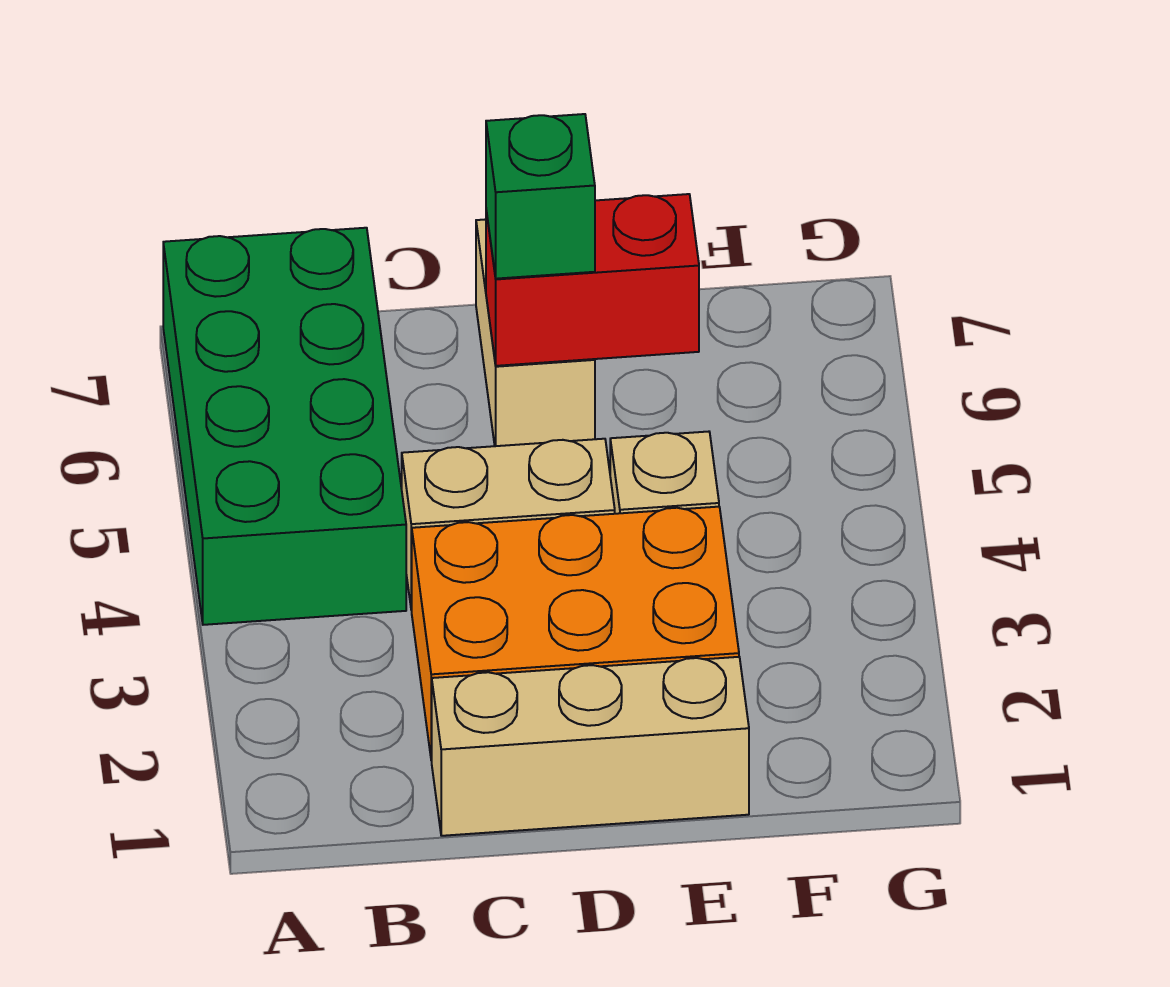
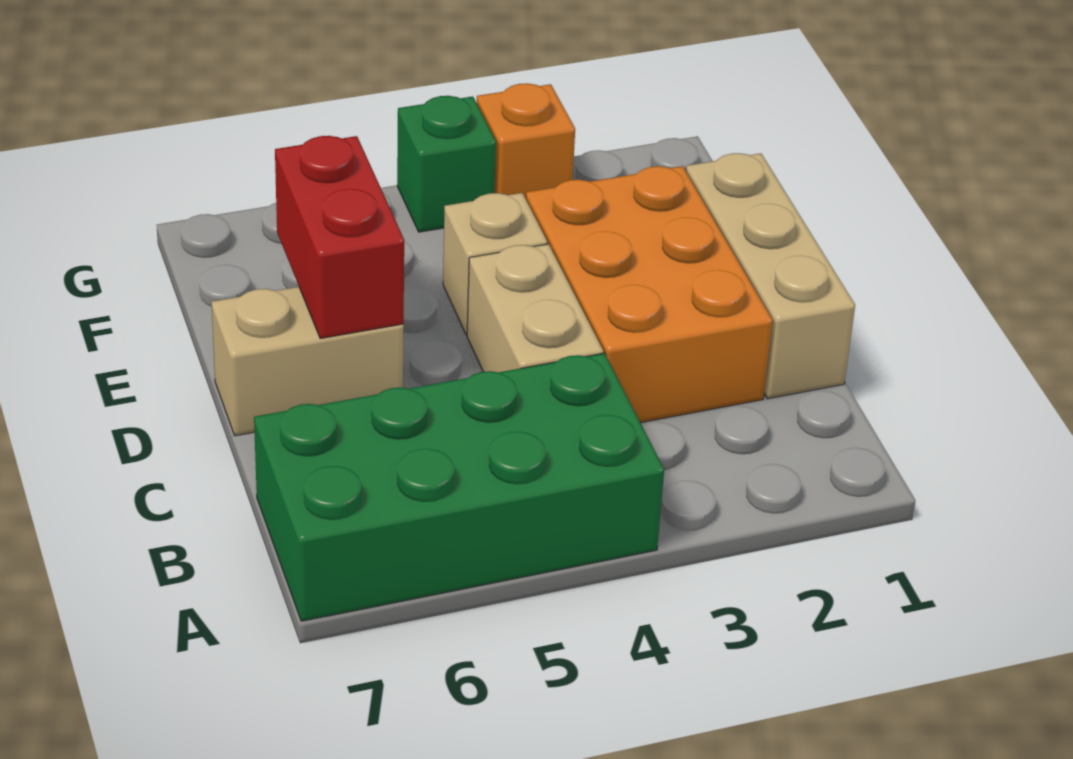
green 1x1 brick [486,114,595,279] -> green 1x1 brick moved to [397,96,496,232]
none -> orange 1x1 brick [477,83,575,199]

